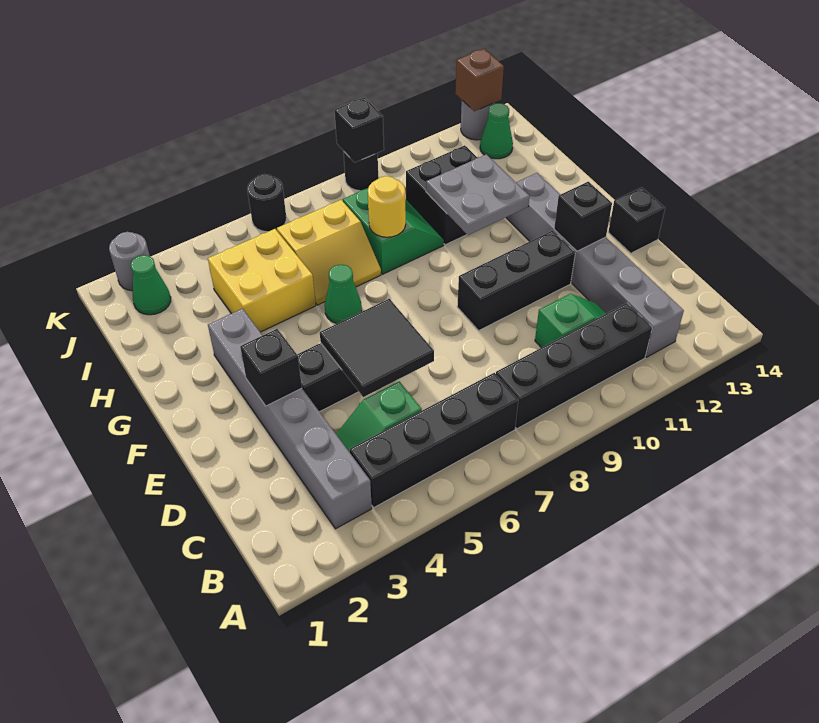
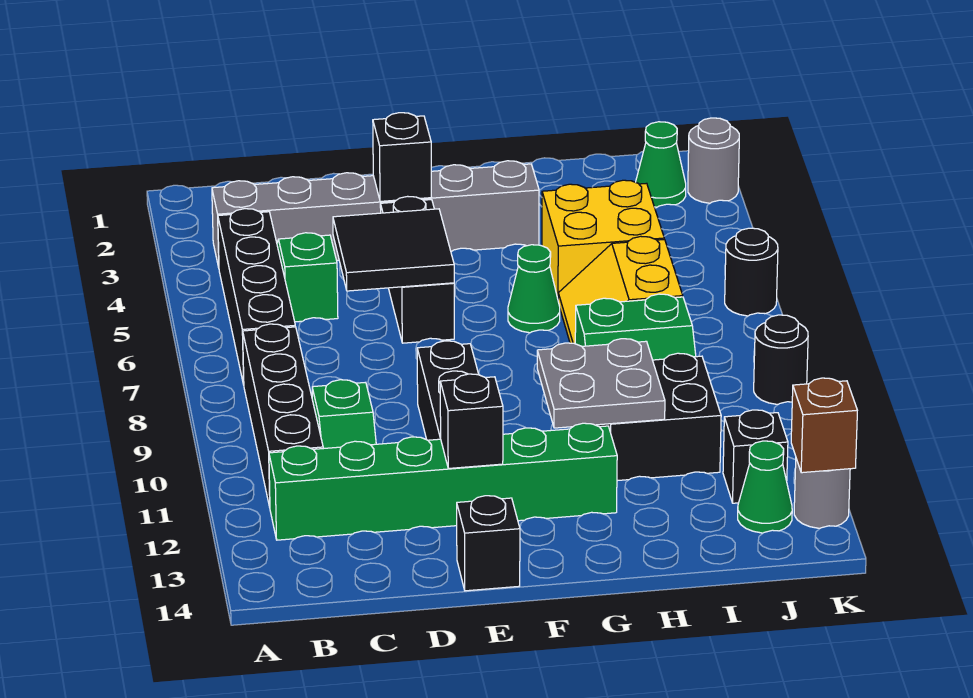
grey 1x6 brick [506,173,684,357] -> green 1x6 brick [269,423,617,540]
yellow 1x1 round brick [368,176,406,237] -> none
black 1x1 brick [334,97,384,163] -> black 1x1 brick moved to [723,410,788,503]

